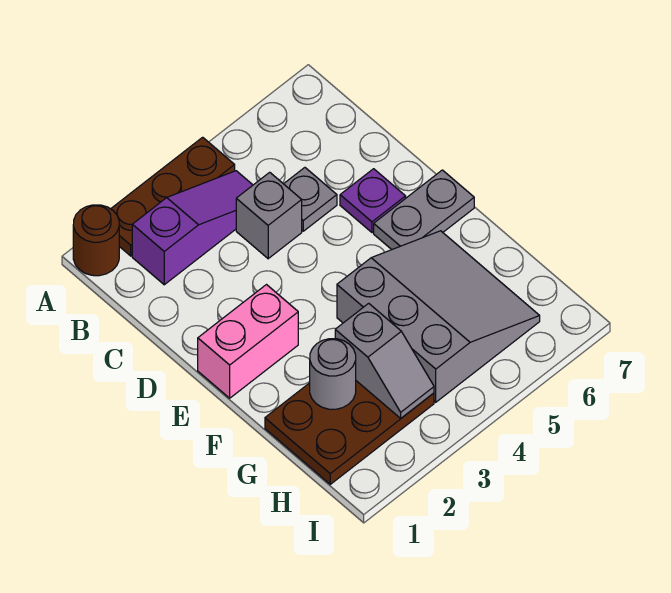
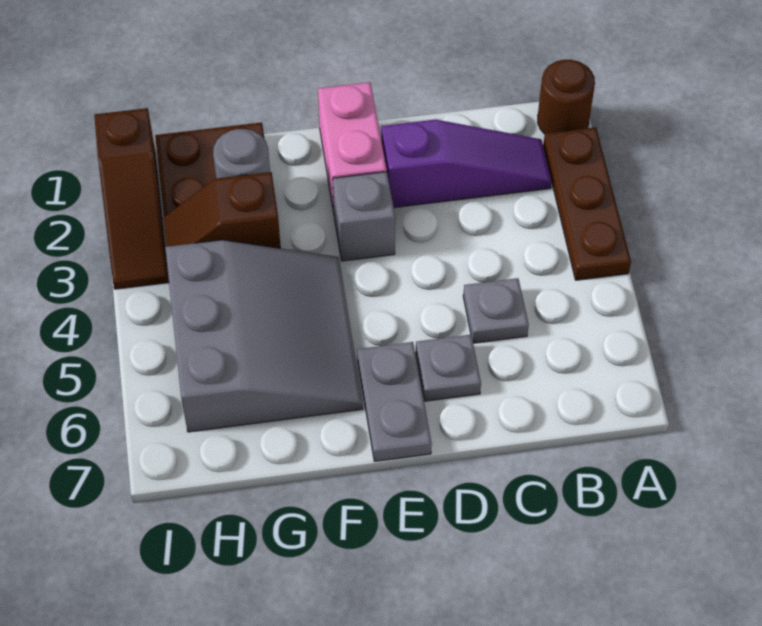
purple 1x3 slope [132,171,253,285] -> purple 1x3 slope turned to [381,120,552,208]
grey 1x1 brick [236,172,302,259] -> grey 1x1 brick moved to [333,172,395,261]
purple 1x1 plate [340,169,406,233] -> grey 1x1 plate [416,335,481,401]
grey 3x3 slope [337,231,540,402] -> grey 3x3 slope turned to [165,240,363,432]
grey 1x2 slope [335,303,434,418] -> brown 1x2 slope [164,172,281,248]
none -> brown 1x3 slope [94,108,169,289]

